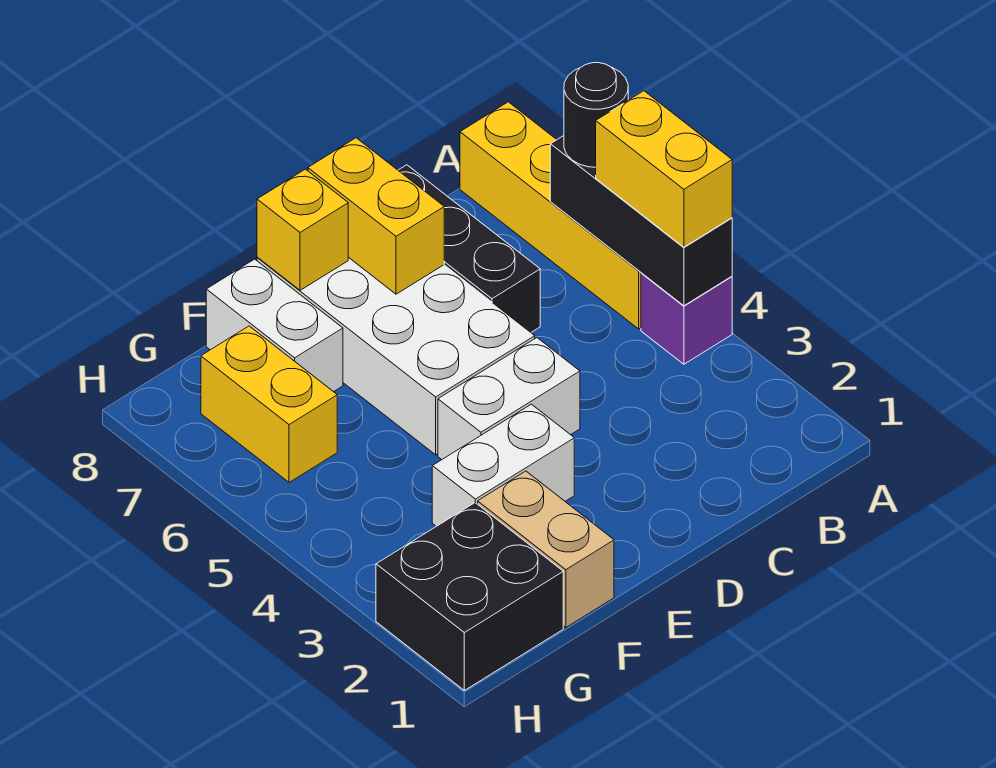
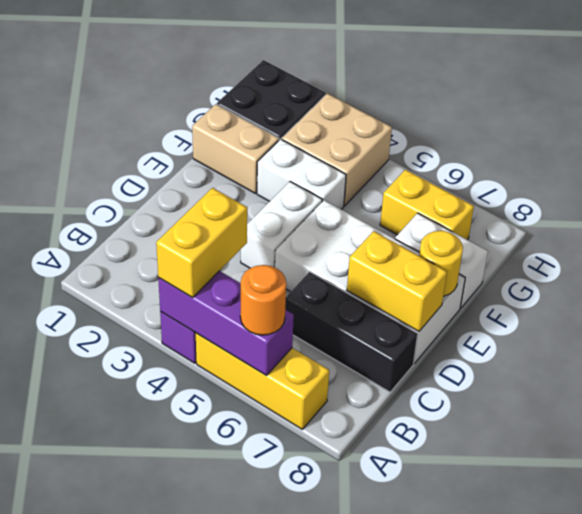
black 1x3 brick [550,136,732,306] -> purple 1x3 brick [158,271,294,375]
yellow 1x2 brick [596,91,732,247] -> yellow 1x2 brick turned to [156,188,247,298]
yellow 1x4 brick [460,102,641,329] -> yellow 1x3 brick [196,333,329,429]
black 1x1 round brick [564,63,628,167] -> orange 1x1 round brick [240,265,286,335]
white 1x2 brick [432,404,574,526] -> white 1x2 brick turned to [257,139,346,209]
yellow 1x1 brick [257,169,348,290] -> yellow 1x1 round brick [419,231,463,296]
none -> tan 2x2 brick [282,94,392,206]

